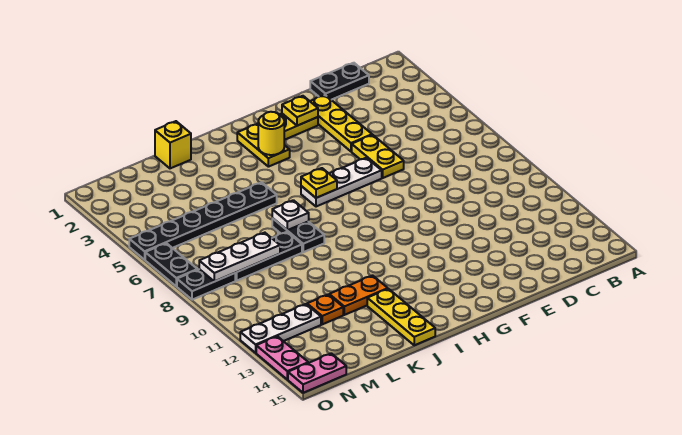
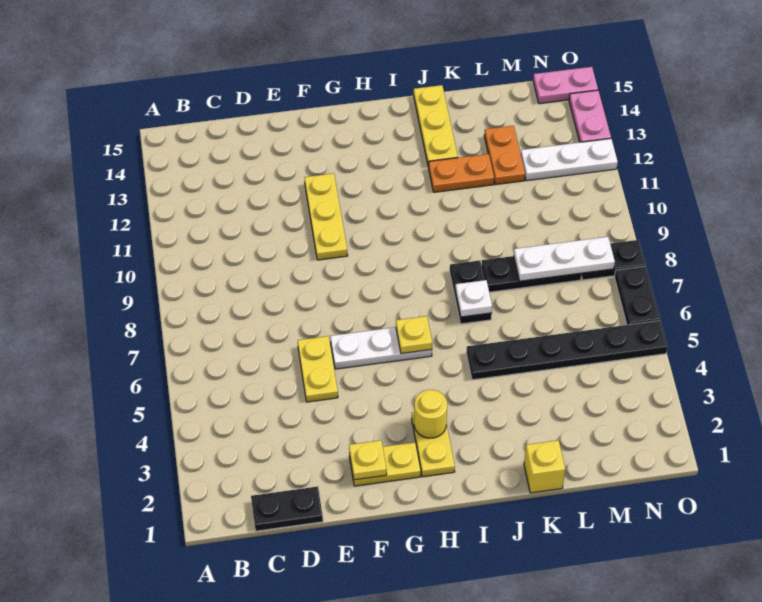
yellow 1x3 plate [310,95,372,151] -> yellow 1x3 plate moved to [304,173,348,260]
orange 1x1 plate [307,295,343,324] -> orange 1x2 plate [484,126,525,184]

